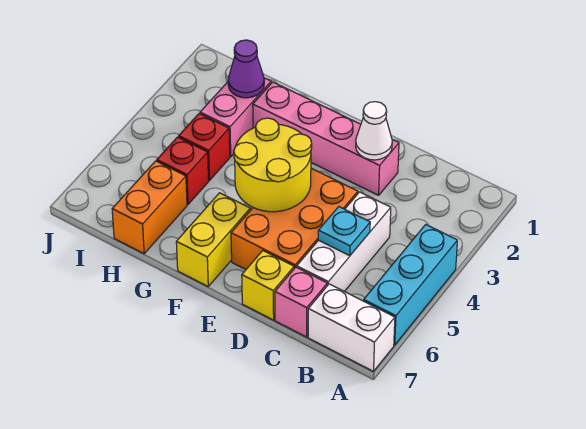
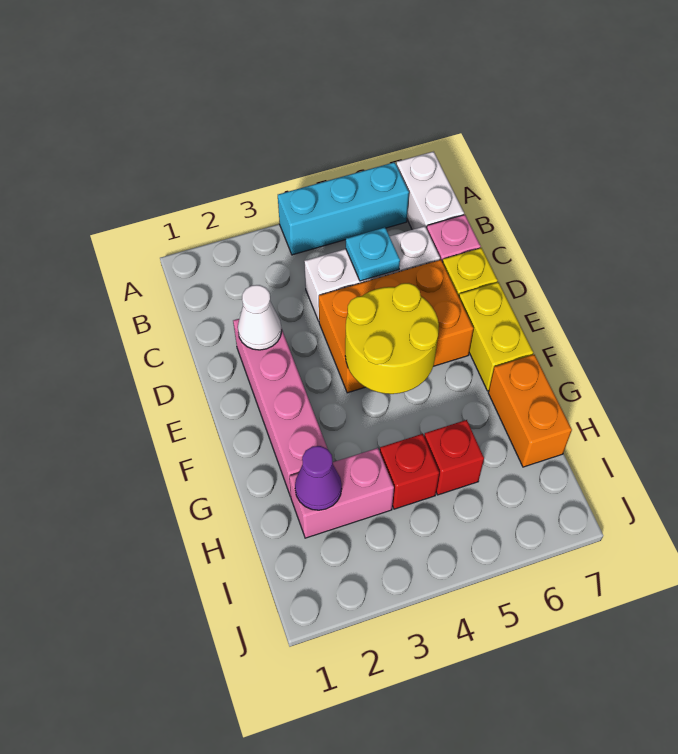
yellow 1x2 brick [176,193,250,286] -> yellow 1x2 brick turned to [459,282,533,391]
orange 1x2 brick [112,161,187,254] -> orange 1x2 brick turned to [488,355,572,467]

